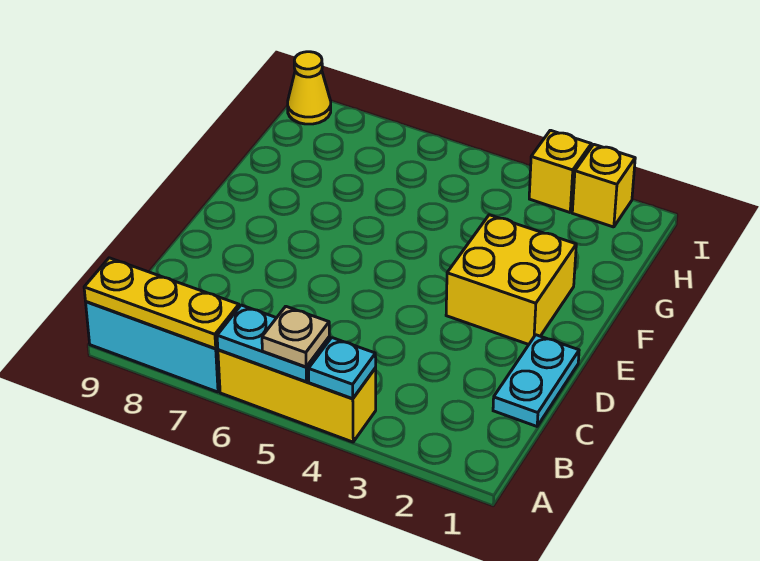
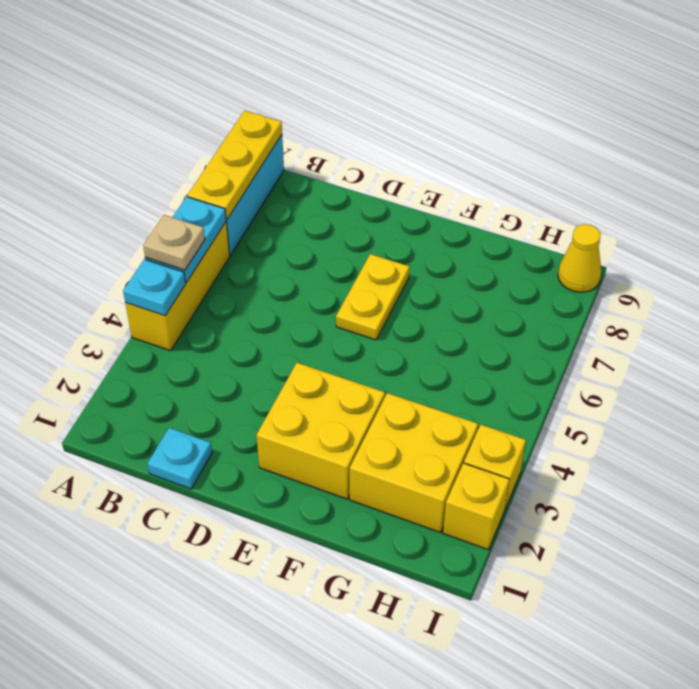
cyan 1x2 plate [493,335,579,426] -> cyan 1x1 plate [147,428,212,489]
none -> yellow 1x2 plate [336,254,410,340]
none -> yellow 2x2 brick [350,393,478,533]

